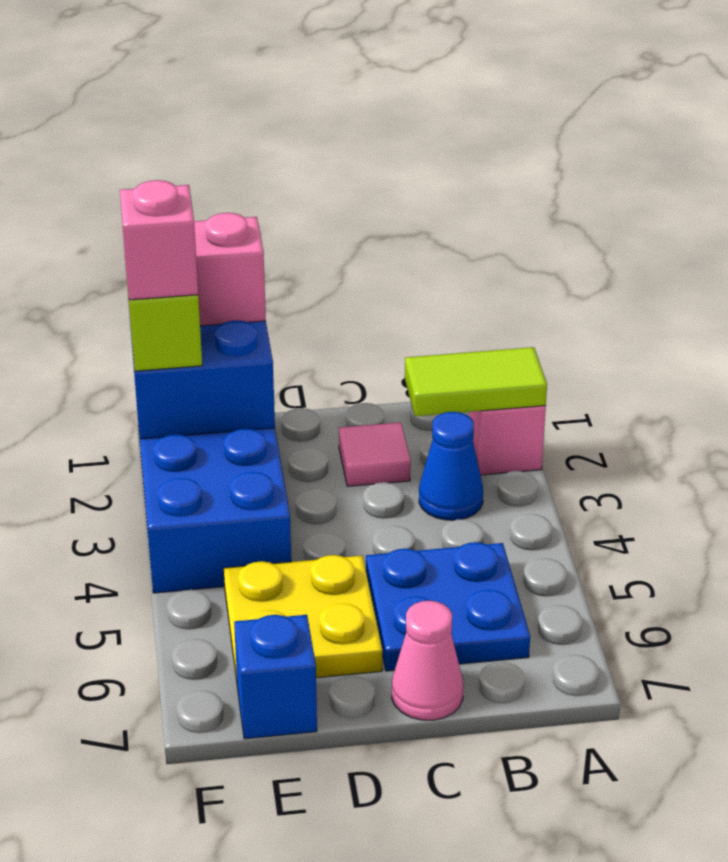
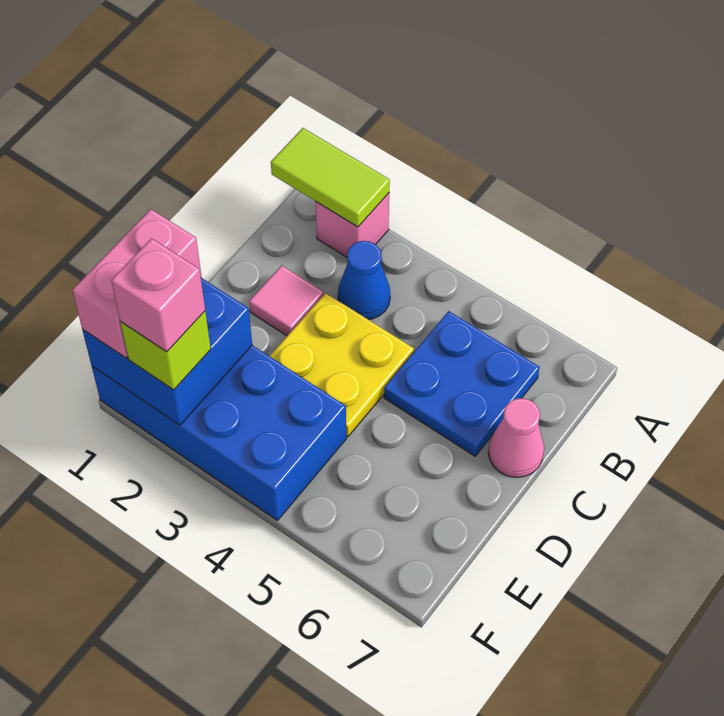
lime 1x2 tile [405,347,547,416] -> lime 1x2 tile turned to [271,128,390,227]
yellow 2x2 plate [224,555,382,681] -> yellow 2x2 plate moved to [270,293,414,437]
blue 1x1 brick [234,615,317,739] -> none

